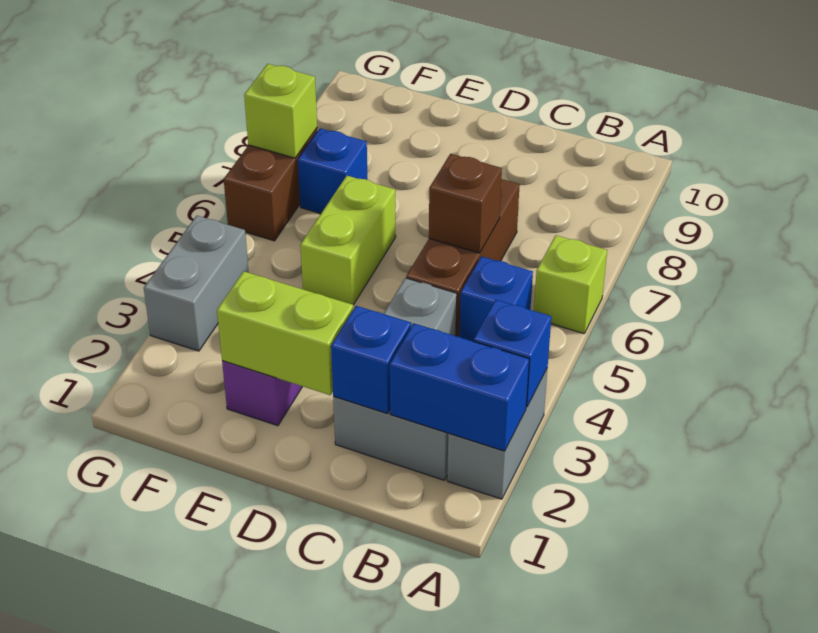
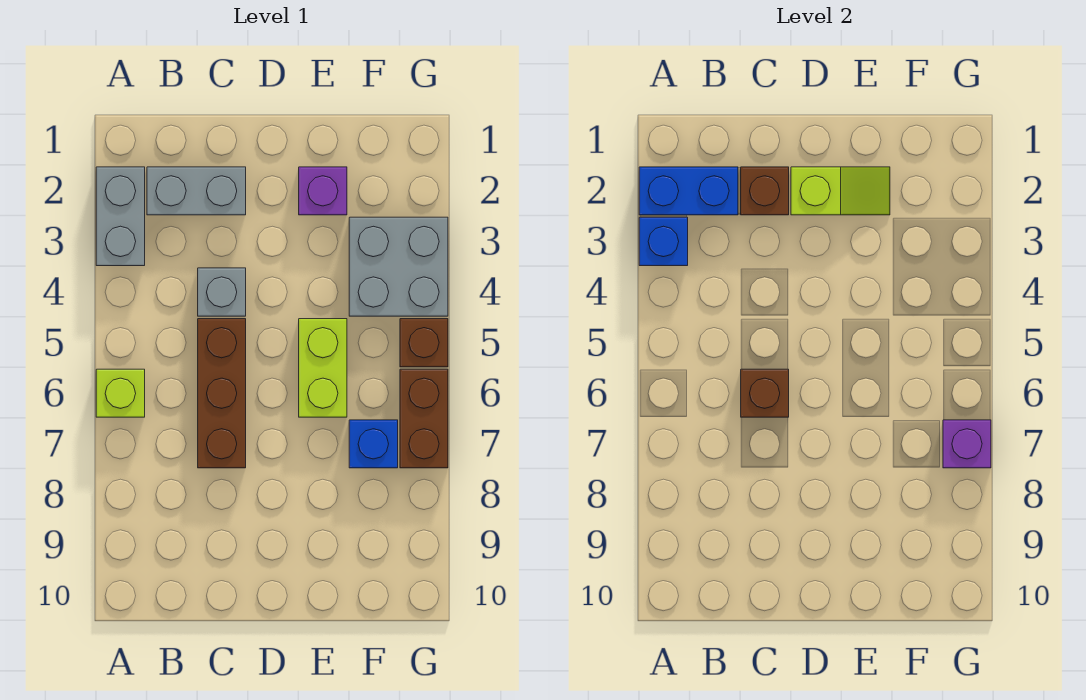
blue 1x1 brick [459,256,533,341] -> none
blue 1x1 brick [331,306,411,413] -> brown 1x1 brick [741,167,789,215]
lime 1x2 brick [217,271,353,395] -> lime 1x2 slope [791,167,890,215]
grey 1x2 brick [144,216,249,351] -> grey 2x2 brick [349,217,448,316]
none -> brown 1x1 brick [400,319,448,367]
lime 1x1 brick [244,64,317,158] -> purple 1x1 brick [943,420,991,468]

